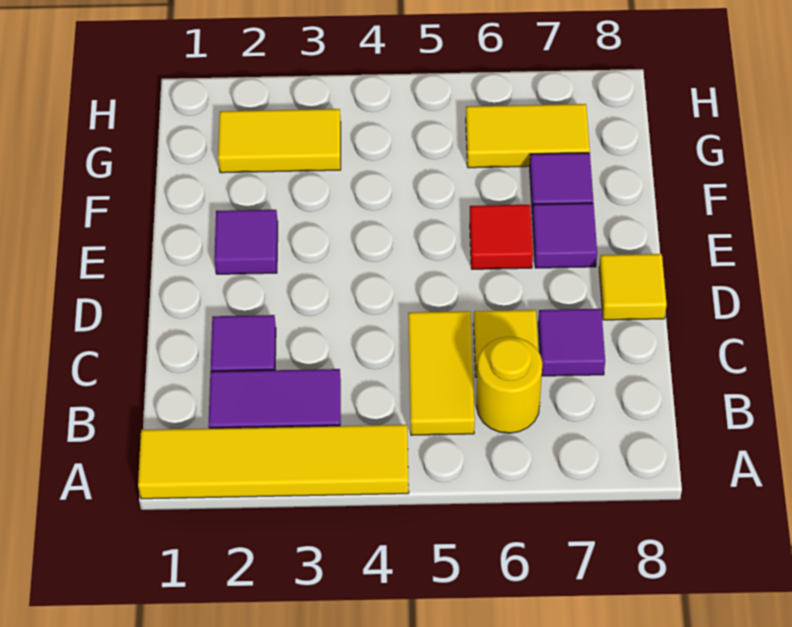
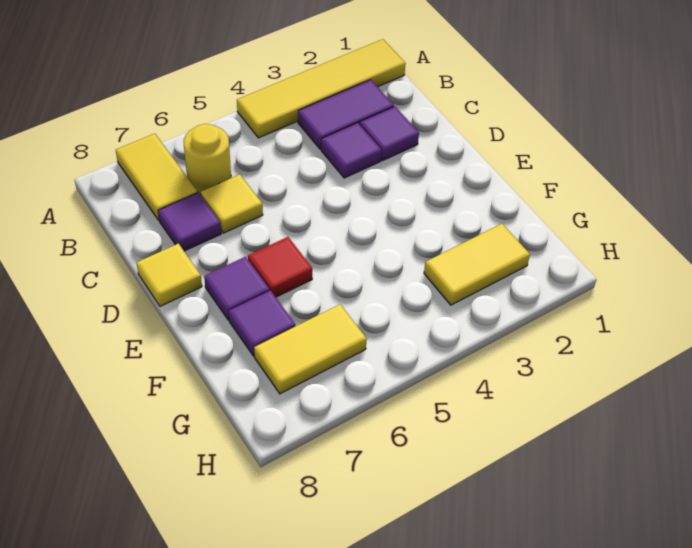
yellow 1x2 tile [408,311,475,435] -> yellow 1x2 tile moved to [116,134,198,220]
purple 1x1 tile [214,210,278,274] -> purple 1x1 tile moved to [321,123,381,178]

